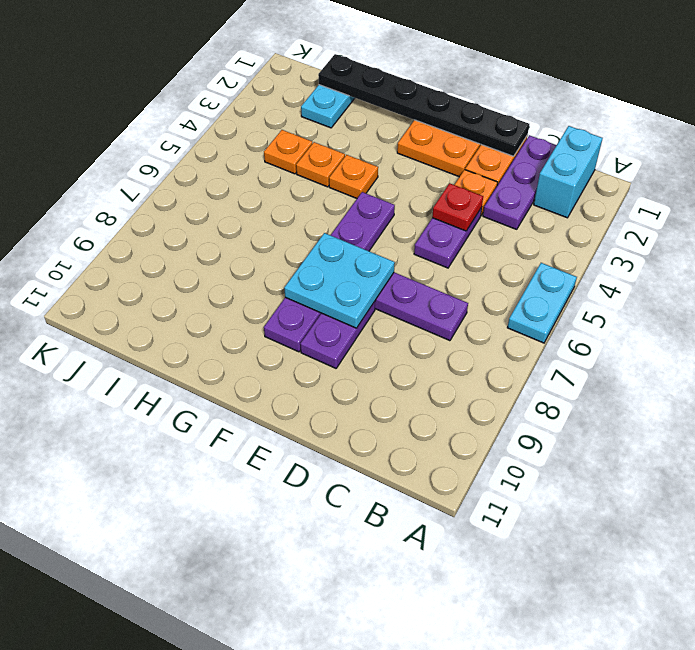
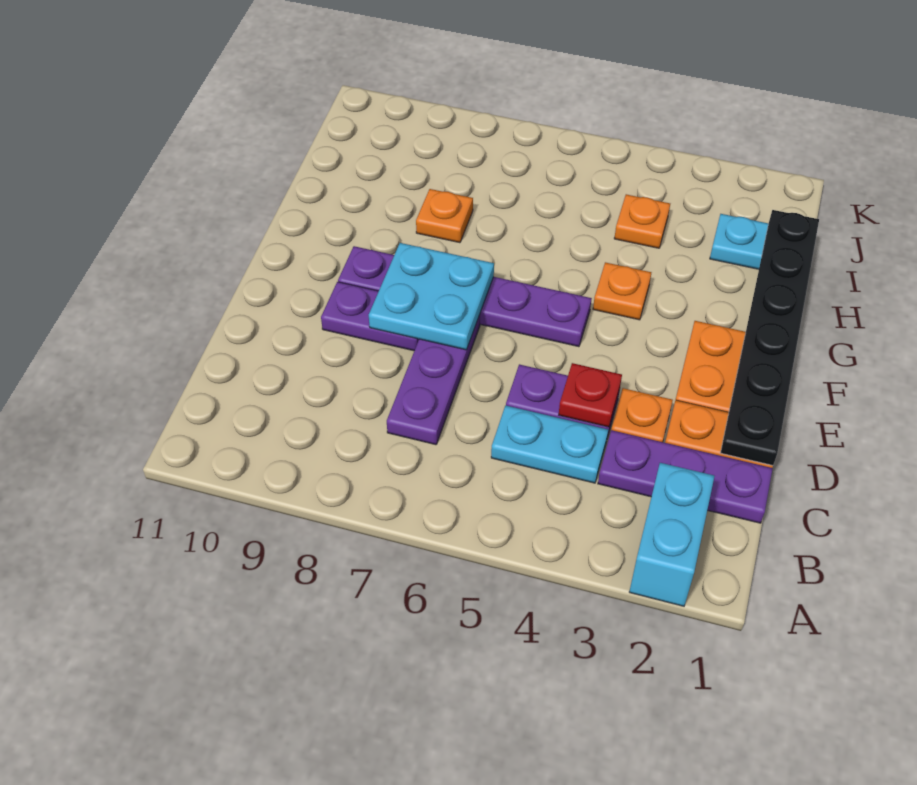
cyan 1x2 plate [507,263,577,343] -> cyan 1x2 plate moved to [491,405,608,483]
cyan 1x2 brick [534,126,603,218] -> cyan 1x2 brick turned to [629,463,714,606]
orange 1x1 plate [296,142,345,187] -> orange 1x1 plate moved to [416,189,473,243]

